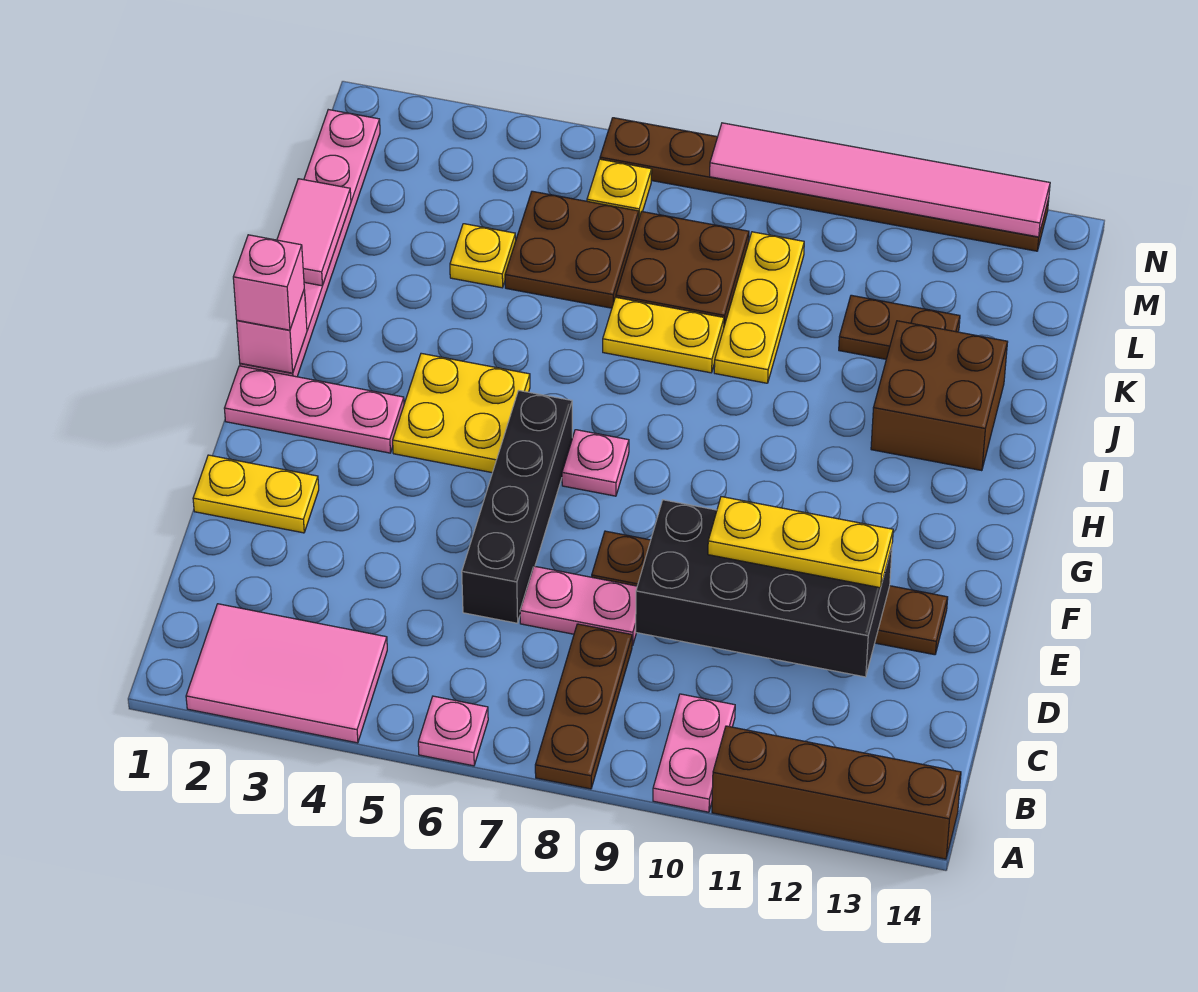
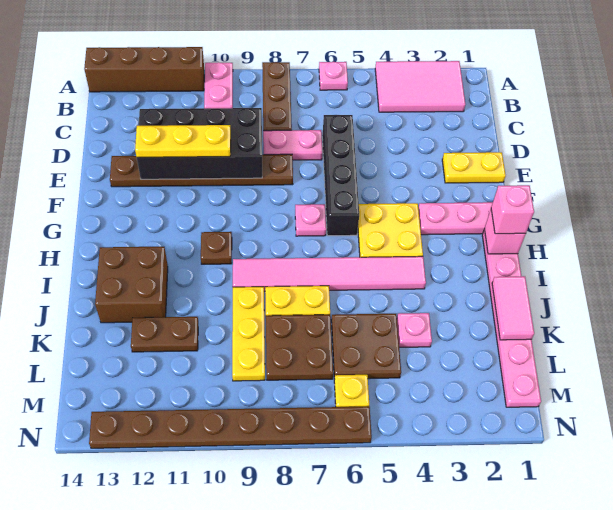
none -> brown 1x1 plate [201,232,232,264]
yellow 1x1 plate [450,224,516,288] -> pink 1x1 plate [397,313,432,347]
pink 1x6 tile [710,123,1050,237] -> pink 1x6 tile moved to [233,256,426,291]

